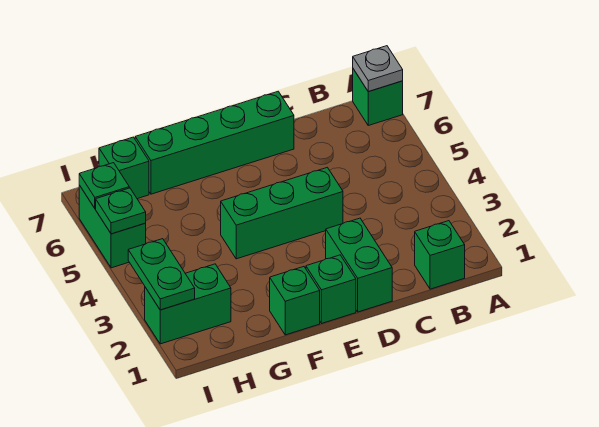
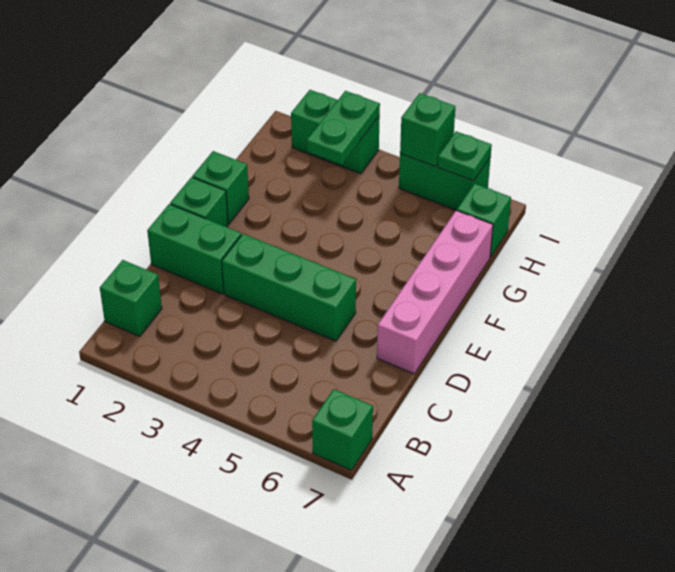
grey 1x1 plate [353,46,403,92] -> none
green 1x3 brick [221,167,343,259] -> green 1x3 brick turned to [222,234,356,341]
green 1x4 brick [135,91,294,194] -> pink 1x4 brick [377,210,493,374]
green 1x2 brick [145,264,231,344] -> green 1x2 brick turned to [291,90,380,174]
green 1x2 plate [128,239,195,310] -> green 1x2 plate turned to [307,91,380,165]
green 1x1 plate [96,188,146,234] -> green 1x1 brick [400,93,456,167]

